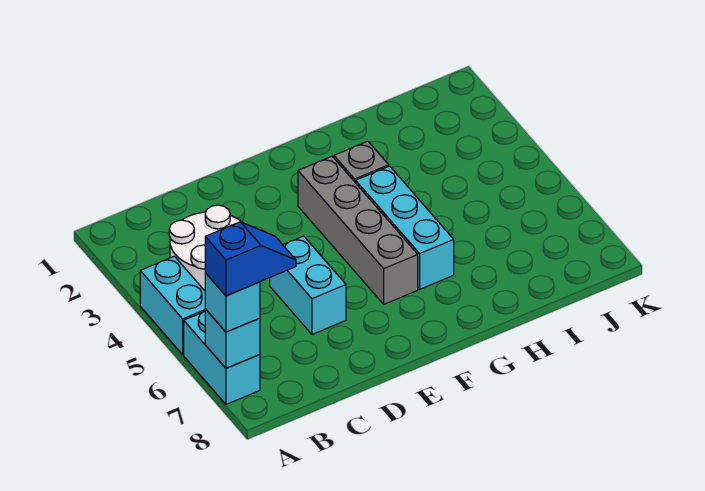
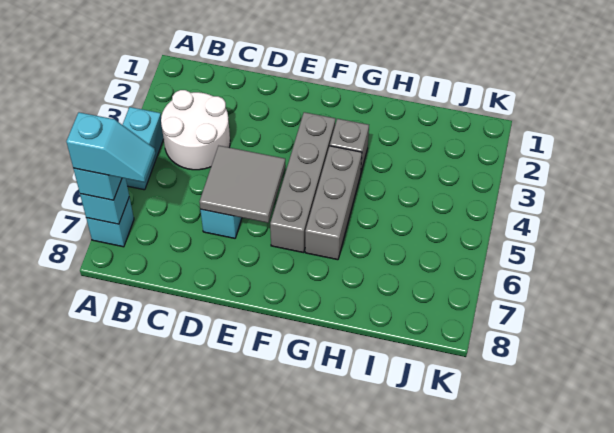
cyan 1x2 brick [184,311,260,404] -> cyan 1x1 brick [86,197,134,247]
blue 1x2 slope [205,222,296,296] -> cyan 1x2 slope [66,112,155,182]
none -> grey 2x2 tile [200,146,286,223]
cyan 1x3 brick [356,166,454,289] -> grey 1x3 brick [305,146,362,260]

